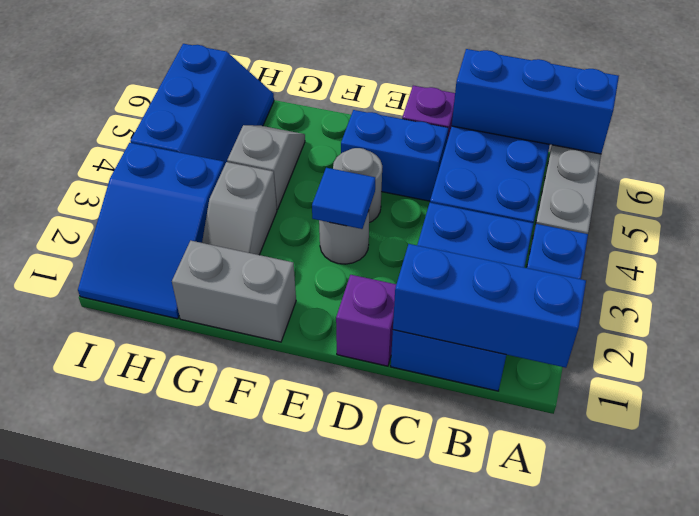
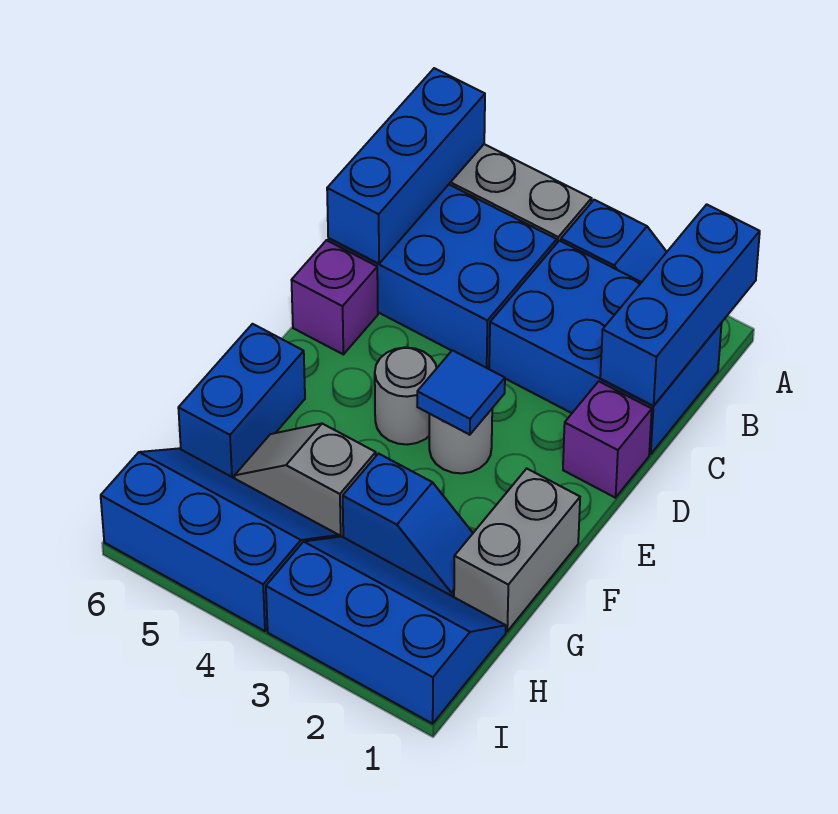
blue 1x2 brick [341,110,449,201] -> blue 1x2 brick moved to [178,324,305,478]
grey 1x2 slope [202,162,277,255] -> blue 1x2 slope [343,454,473,597]
blue 2x3 slope [78,143,225,319] -> blue 2x3 slope turned to [266,536,506,724]

